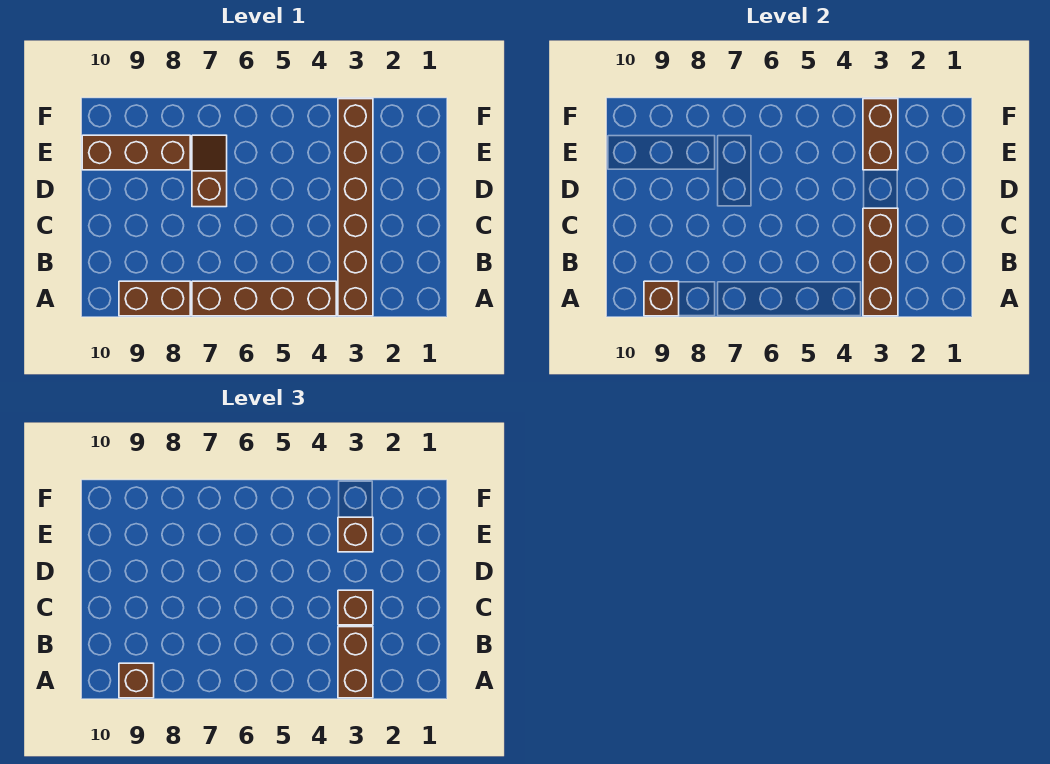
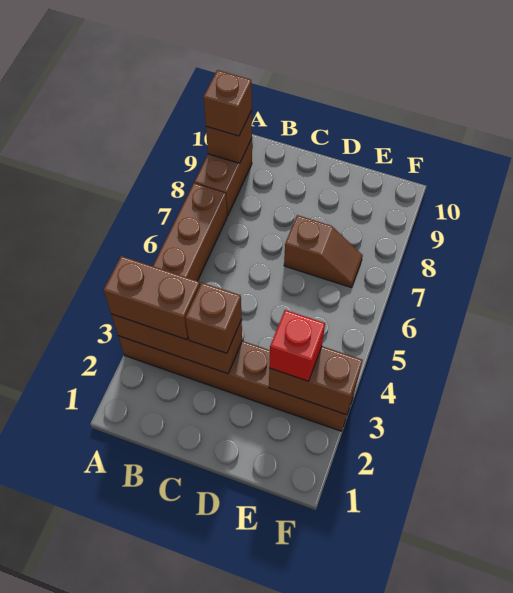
brown 1x1 brick [338,517,373,552] -> red 1x1 brick [269,310,325,381]
brown 1x3 brick [82,135,190,170] -> none

